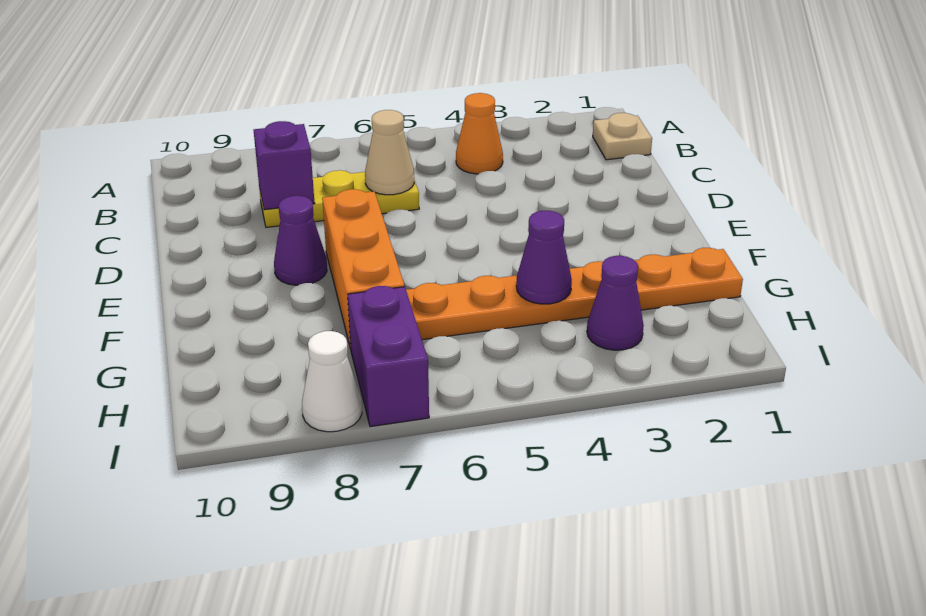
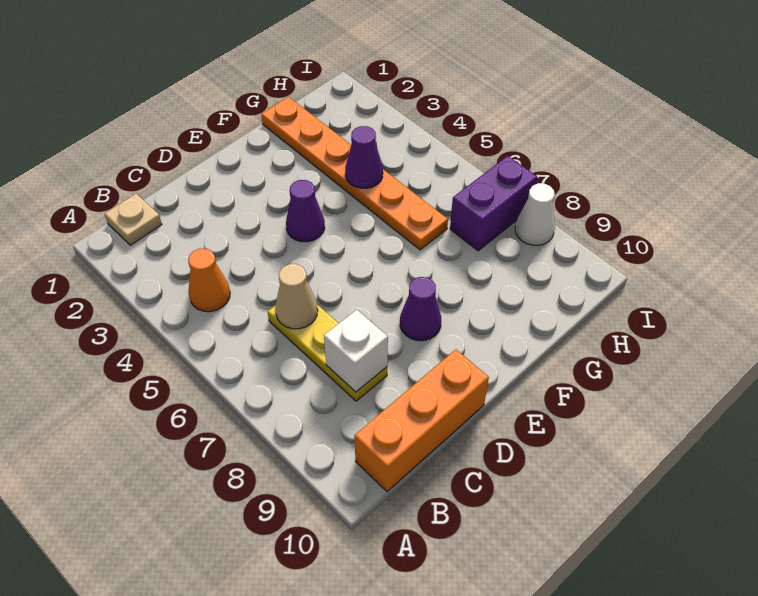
purple 1x1 brick [254,121,315,210] -> white 1x1 brick [324,310,388,392]
orange 1x3 brick [322,189,404,349] -> orange 1x3 brick moved to [354,349,489,491]
purple 1x1 cone [587,256,644,350] -> purple 1x1 cone moved to [286,180,325,242]

